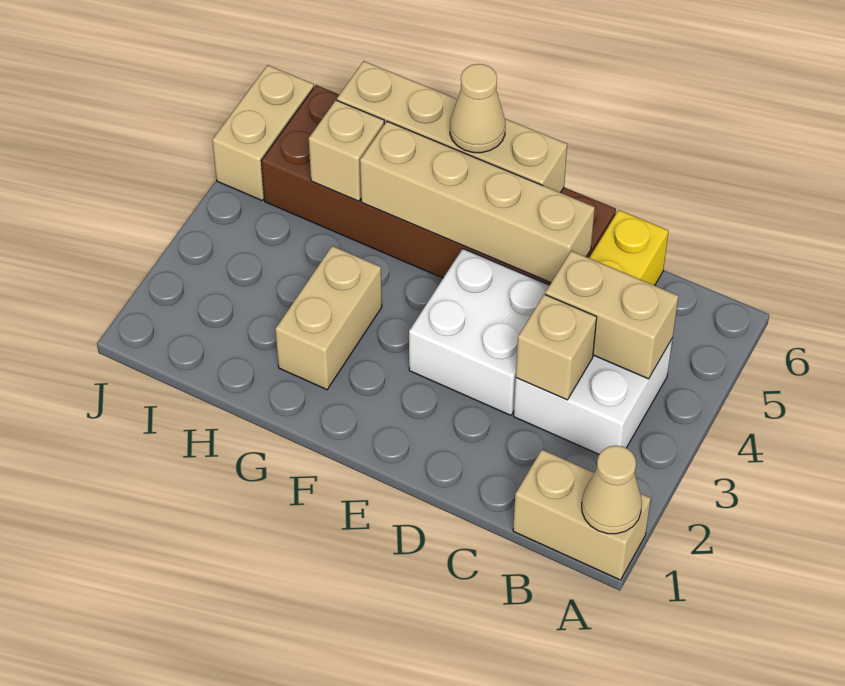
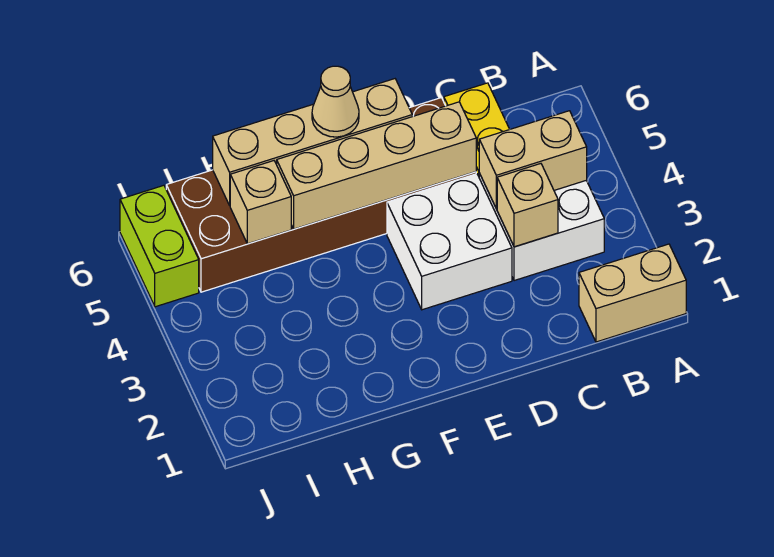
tan 1x1 cone [582,446,642,534] -> none
tan 1x2 brick [275,246,382,390] -> none
tan 1x2 brick [212,65,314,200] -> lime 1x2 brick [120,185,199,307]

